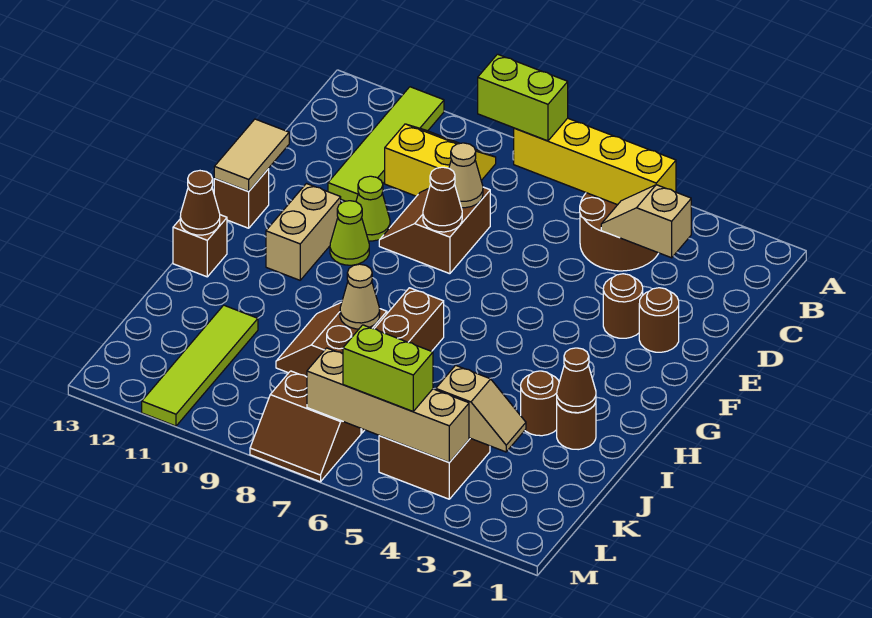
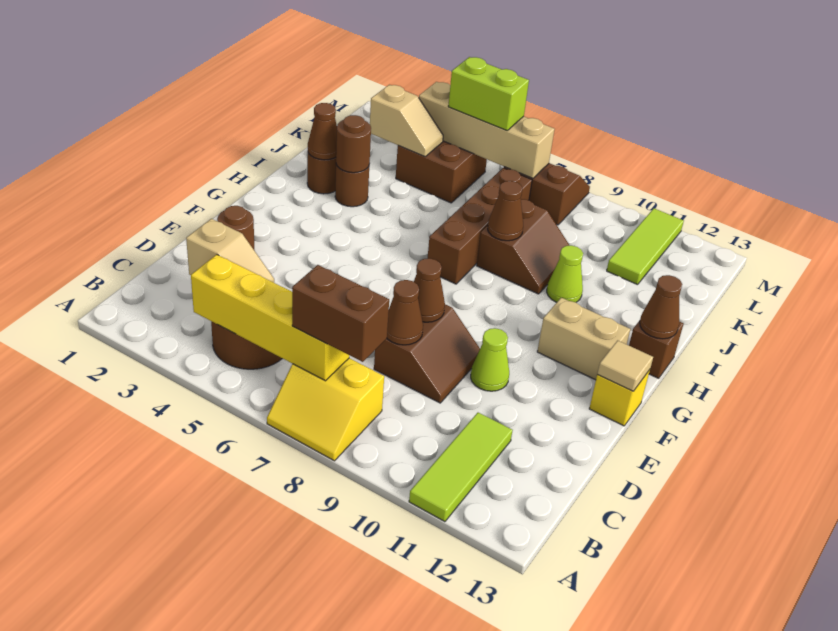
lime 1x4 tile [328,87,444,202] -> lime 1x3 tile [409,413,513,522]
lime 1x2 brick [478,54,568,141] -> brown 1x2 brick [292,265,389,362]
yellow 2x2 slope [385,124,496,196] -> yellow 2x2 slope moved to [267,358,384,461]
tan 1x1 cone [449,143,483,208] -> brown 1x1 cone [387,280,423,345]
brown 1x1 round brick [603,274,643,338] -> brown 1x1 round brick moved to [336,115,371,173]
tan 1x2 tile [214,119,289,191] -> tan 1x1 tile [597,340,653,391]
lime 1x1 cone [330,201,369,265] -> lime 1x1 cone moved to [547,245,583,302]
tan 1x2 brick [266,184,341,280] -> tan 1x2 brick turned to [537,298,630,380]
brown 1x1 brick [214,169,269,228] -> yellow 1x1 brick [589,370,650,426]
tan 1x1 cone [340,264,380,329] -> brown 1x1 cone [488,181,523,241]
lime 1x4 tile [142,305,258,426] -> lime 1x3 tile [607,209,684,285]
tan 1x2 slope [436,365,526,452] -> tan 1x2 slope turned to [370,85,443,157]

